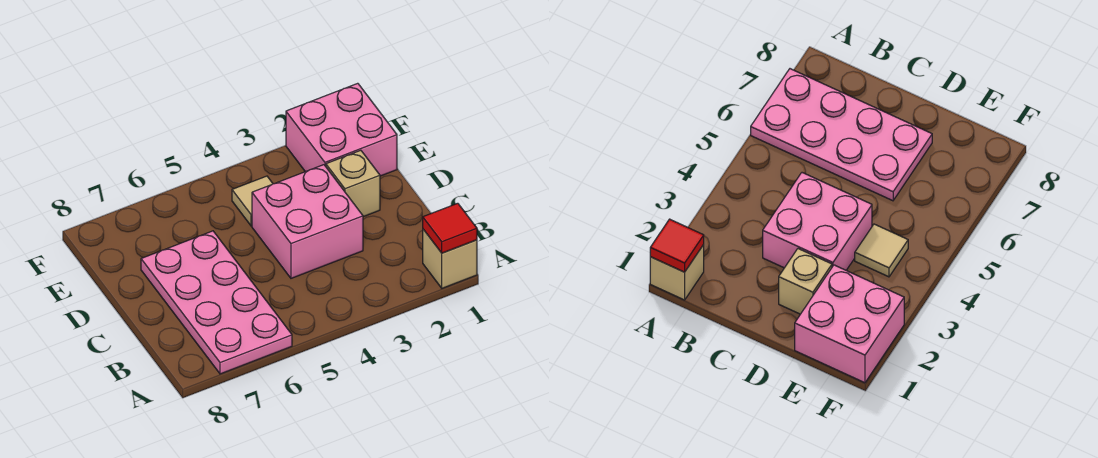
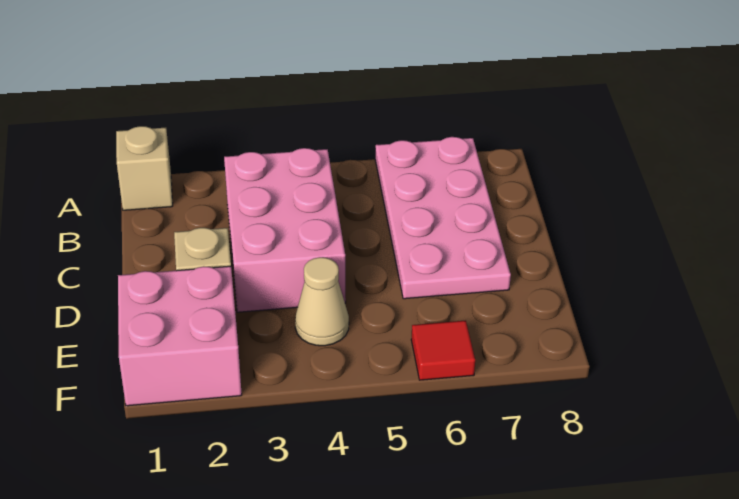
red 1x1 tile [423,203,477,253] -> red 1x1 tile moved to [411,320,475,380]
pink 2x2 brick [252,165,363,278] -> pink 2x3 brick [224,148,346,312]
tan 1x1 tile [232,176,273,226] -> tan 1x1 cone [295,257,349,346]

